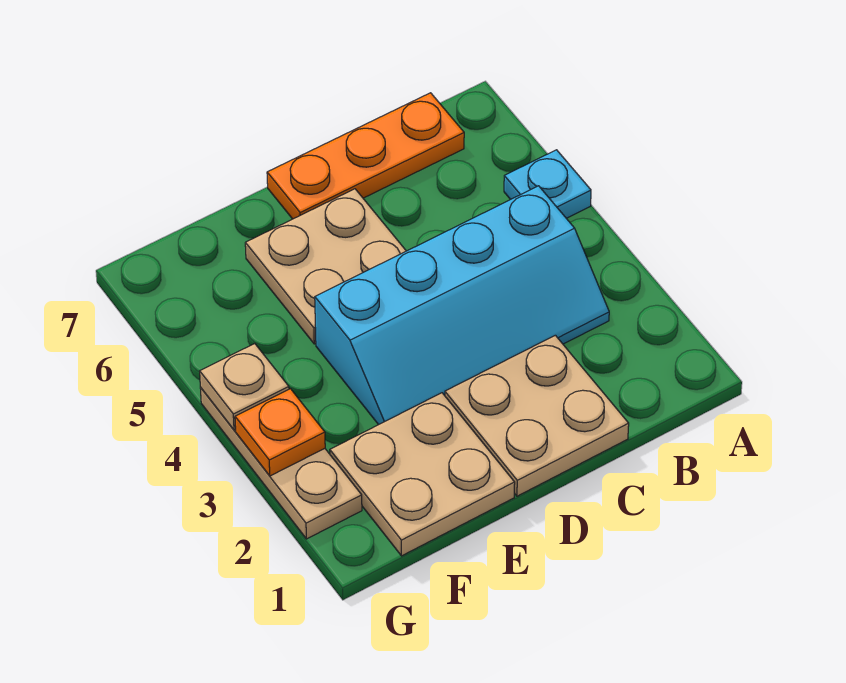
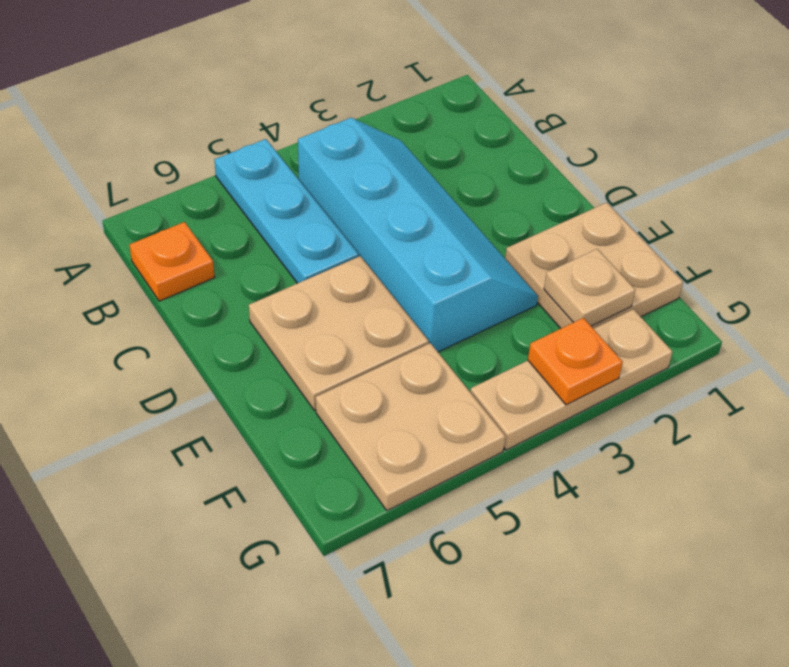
cyan 1x1 plate [504,150,591,218] -> cyan 1x3 plate [215,139,359,283]
orange 1x3 plate [267,93,464,219] -> orange 1x1 plate [129,222,215,301]
tan 2x2 plate [445,335,629,496] -> tan 2x2 plate moved to [316,343,505,511]
tan 1x1 plate [200,344,289,430] -> tan 1x1 plate moved to [544,249,635,326]

